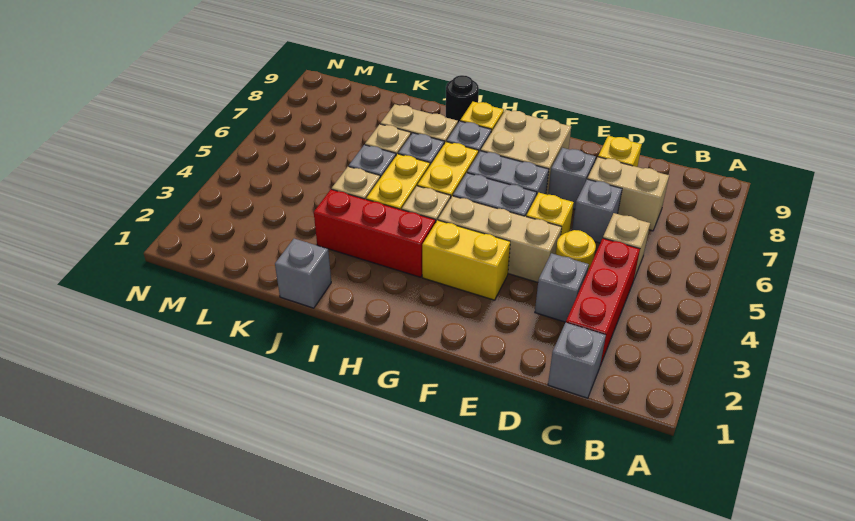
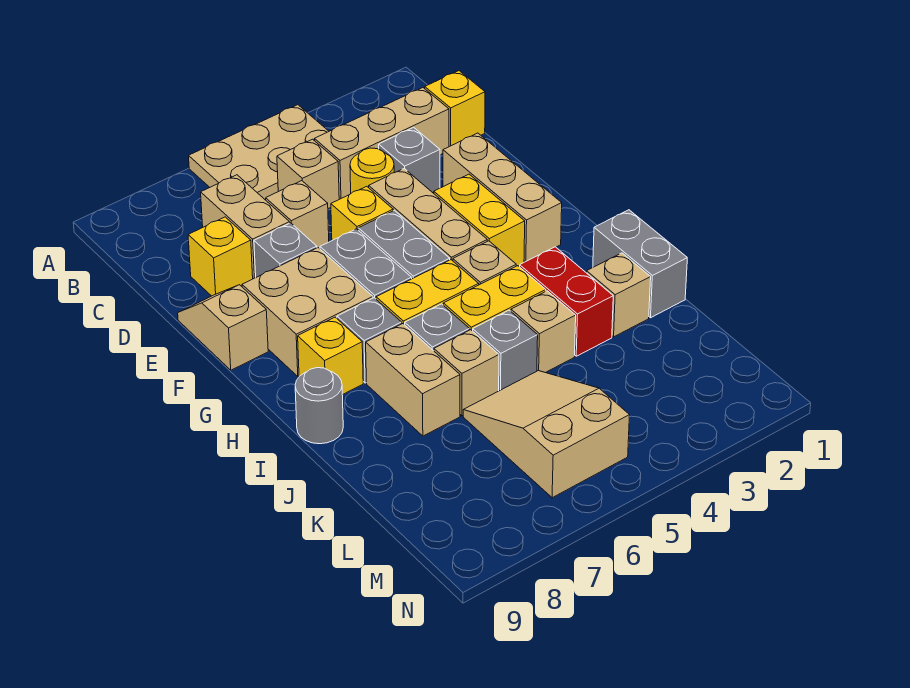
none -> tan 2x3 plate [189,105,329,200]
grey 1x1 brick [548,322,606,398] -> yellow 1x1 brick [425,71,485,147]
red 1x3 brick [566,238,640,365] -> tan 1x3 brick [314,88,449,199]
grey 1x1 brick [572,179,622,243] -> tan 1x1 brick [266,181,329,249]
none -> tan 1x3 brick [443,133,562,262]
none -> tan 1x2 slope [178,285,268,370]
red 1x3 brick [314,189,436,277] -> red 1x2 brick [520,247,613,356]
black 1x1 round brick [446,75,479,123] -> grey 1x1 round brick [295,368,343,444]
grey 1x1 brick [275,239,331,308] -> grey 1x2 brick [593,210,687,318]
none -> tan 1x1 brick [587,253,651,337]
none -> tan 2x3 slope [463,371,630,498]

